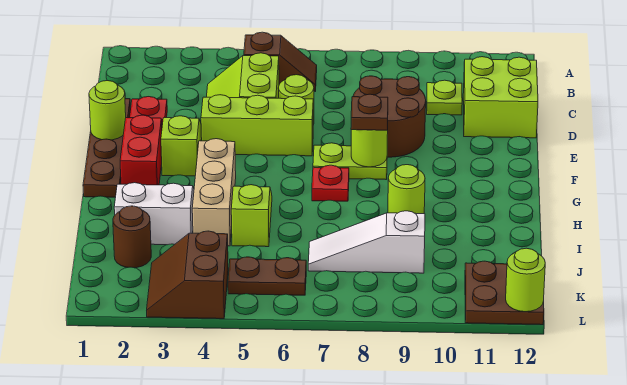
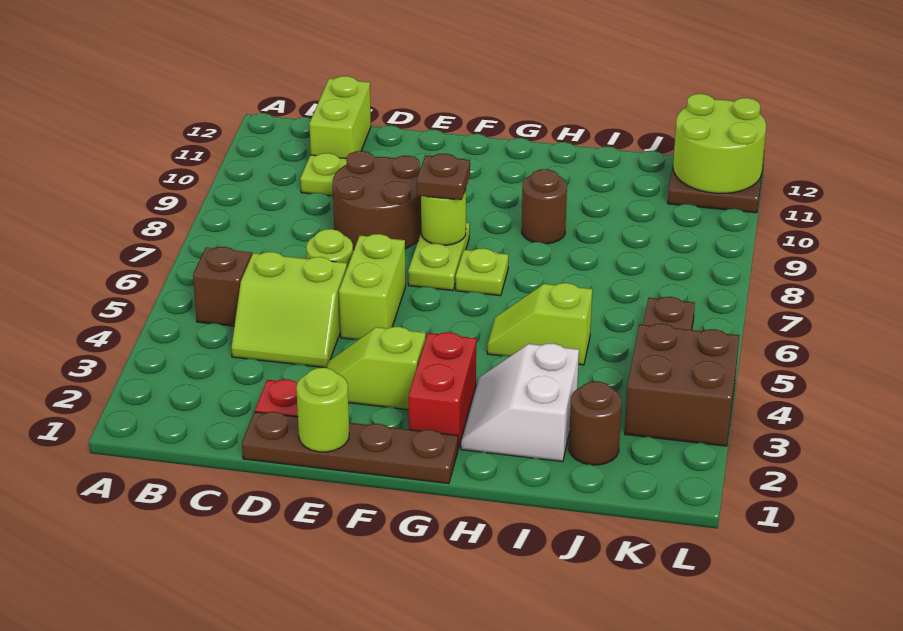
lime 2x2 brick [463,57,538,138] -> lime 1x2 brick [309,76,371,158]
lime 1x3 brick [201,95,313,156] -> lime 1x2 brick [339,234,406,340]
red 1x2 brick [120,115,162,185] -> red 1x2 brick turned to [409,332,476,449]
tan 1x3 brick [192,139,236,246] -> none
red 1x1 plate [312,165,349,201] -> lime 1x1 plate [456,248,508,296]
lime 1x1 round brick [388,165,425,214] -> brown 1x1 round brick [522,169,567,244]
white 1x3 slope [308,211,425,273] -> none
brown 2x2 slope [147,231,228,319] -> brown 2x2 brick [625,324,739,446]
lime 1x1 round brick [506,248,545,312] -> lime 2x2 round brick [673,94,766,193]

